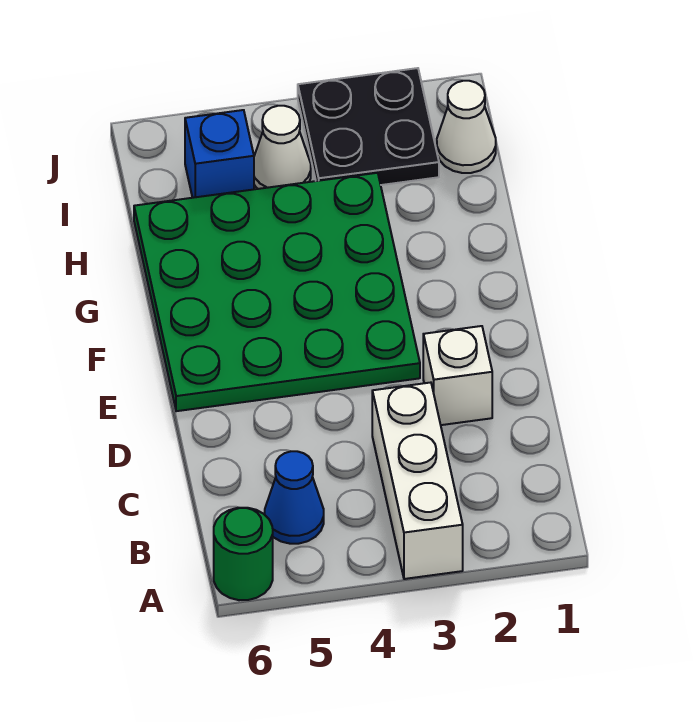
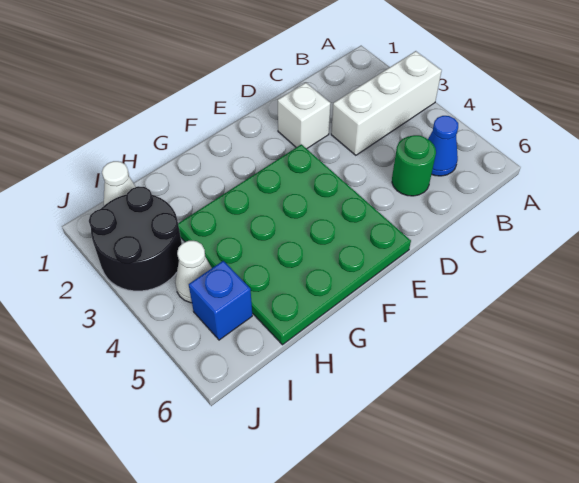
green 1x1 round brick [214,508,273,600] -> green 1x1 round brick moved to [392,135,436,196]
black 2x2 plate [298,68,439,185] -> black 2x2 round brick [89,186,182,291]

